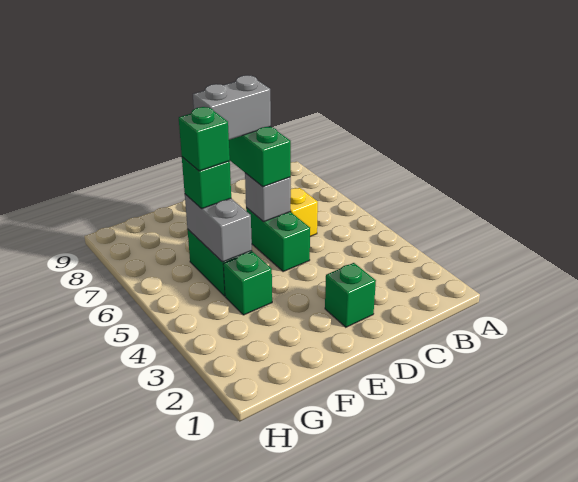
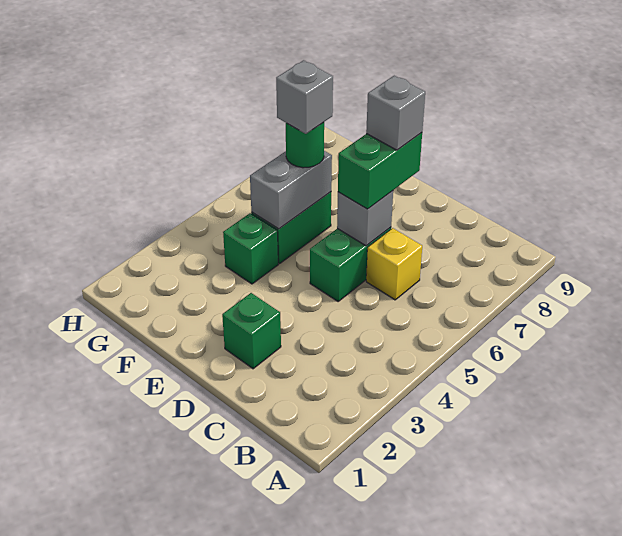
grey 1x2 brick [193,75,271,140] -> grey 1x1 brick [366,76,425,150]
green 1x1 brick [182,157,231,209] -> green 1x1 round brick [286,122,324,168]
green 1x1 brick [179,107,230,171] -> grey 1x1 brick [276,60,333,134]

